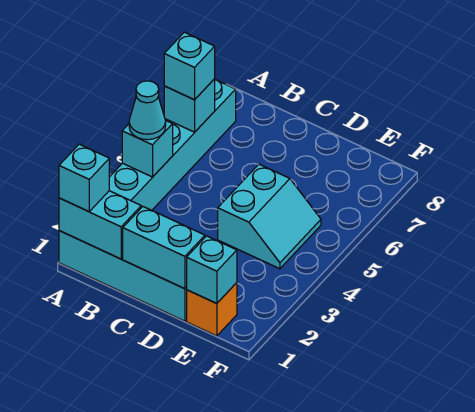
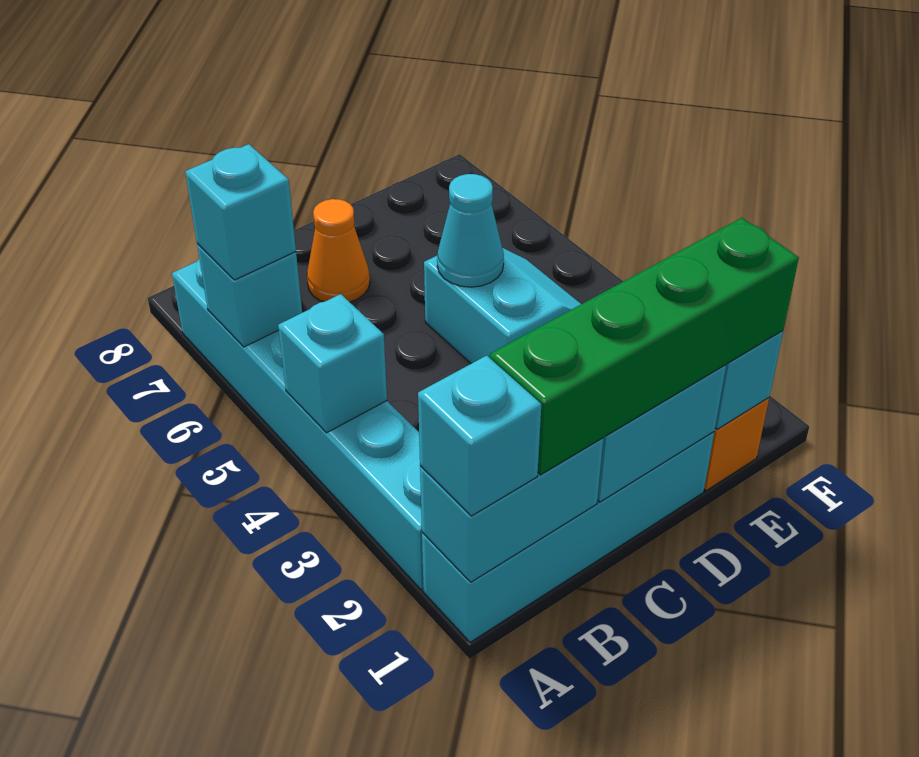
cyan 1x1 cone [129,81,166,140] -> cyan 1x1 cone moved to [437,174,504,287]
none -> green 1x4 brick [490,218,799,475]
none -> orange 1x1 cone [307,199,370,302]

